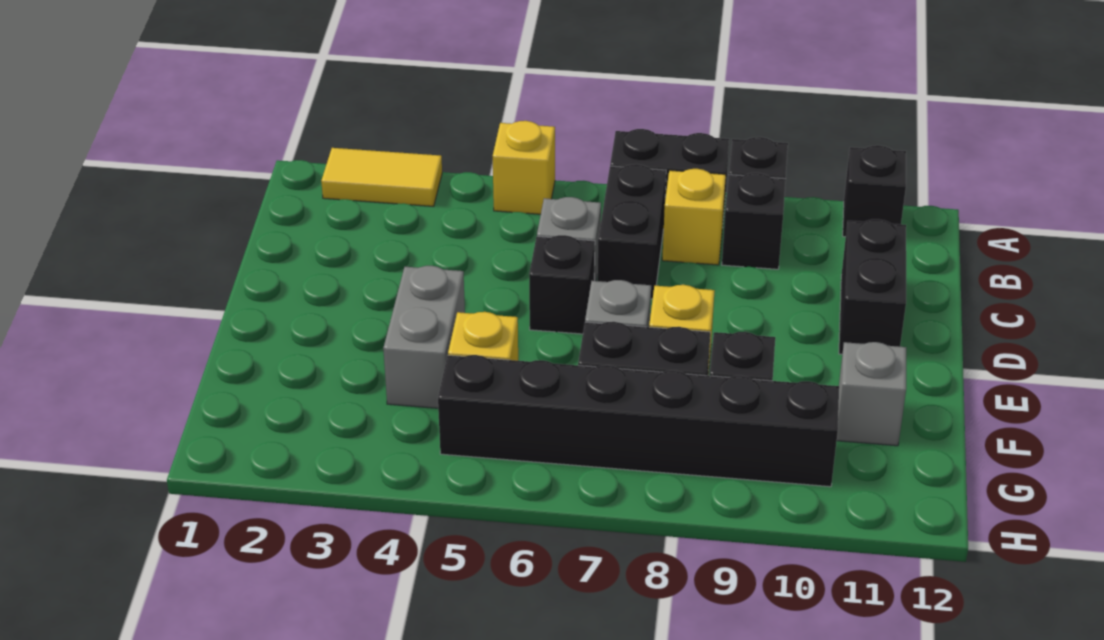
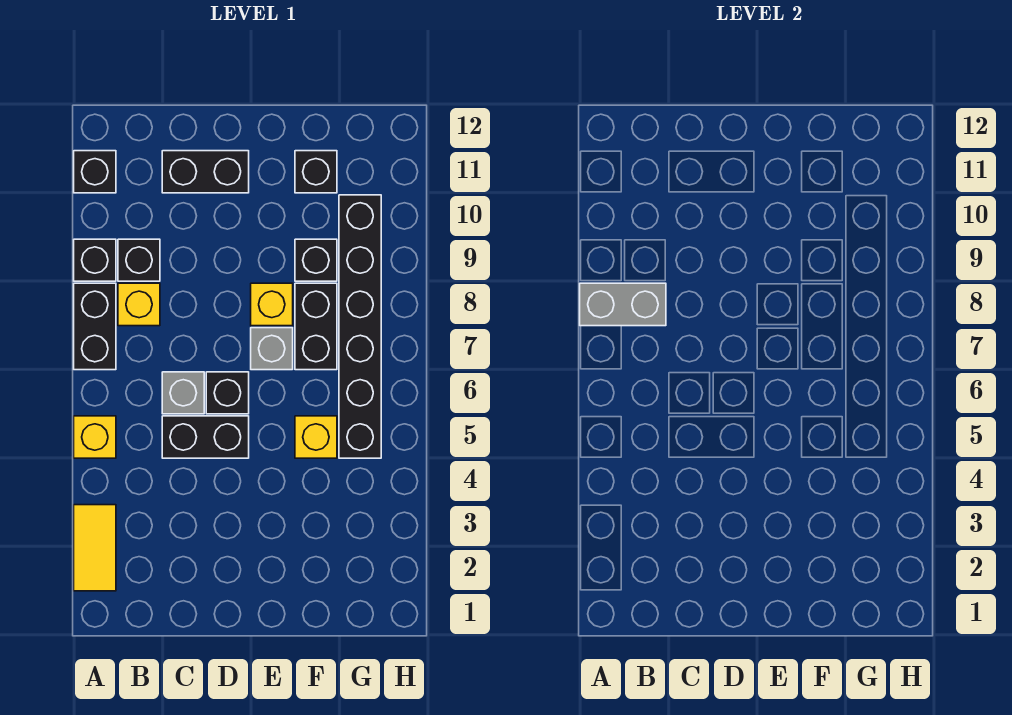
black 1x2 brick [597,164,666,299] -> black 1x2 brick moved to [162,416,249,458]
grey 1x2 brick [383,266,465,408] -> grey 1x2 brick moved to [580,283,666,326]
grey 1x1 brick [837,342,906,446] -> black 1x1 brick [295,151,337,193]

